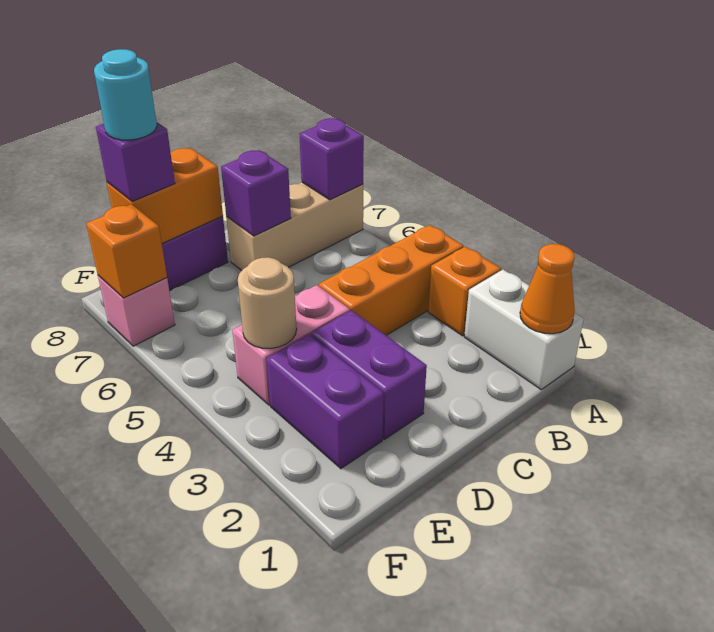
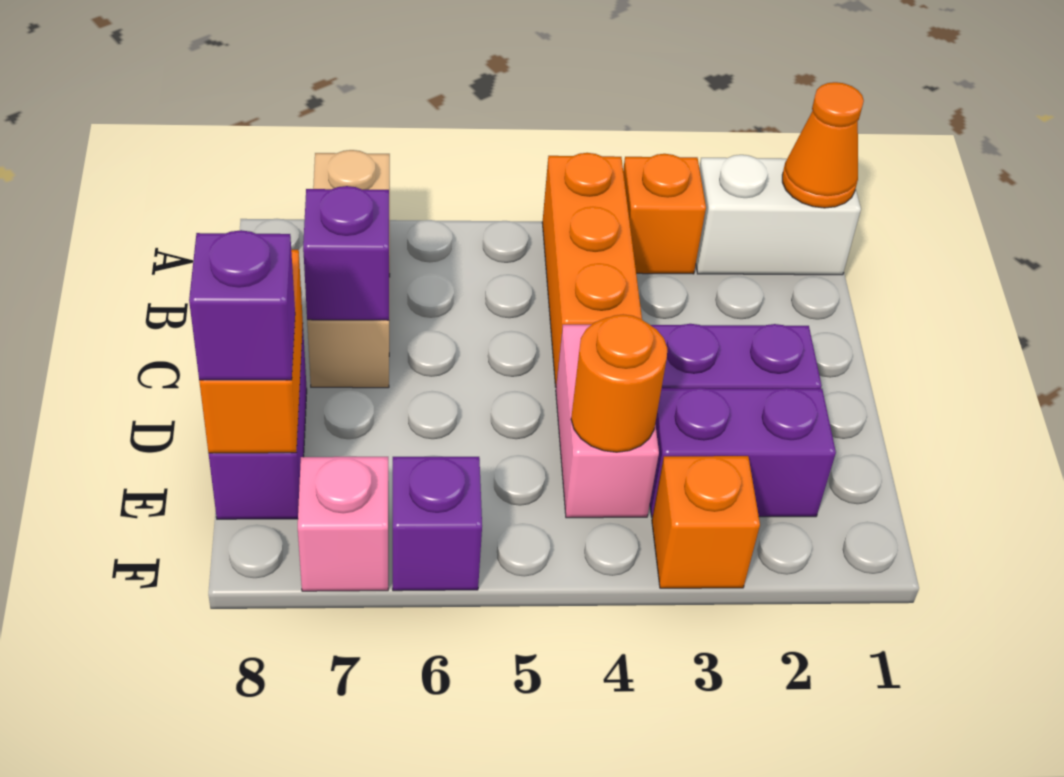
purple 1x1 brick [300,118,364,200] -> purple 1x1 brick moved to [393,457,482,591]
tan 1x1 round brick [238,257,297,349] -> orange 1x1 round brick [571,314,667,452]
cyan 1x1 round brick [94,49,157,140] -> none
orange 1x1 brick [86,204,167,298] -> orange 1x1 brick moved to [652,456,760,588]

